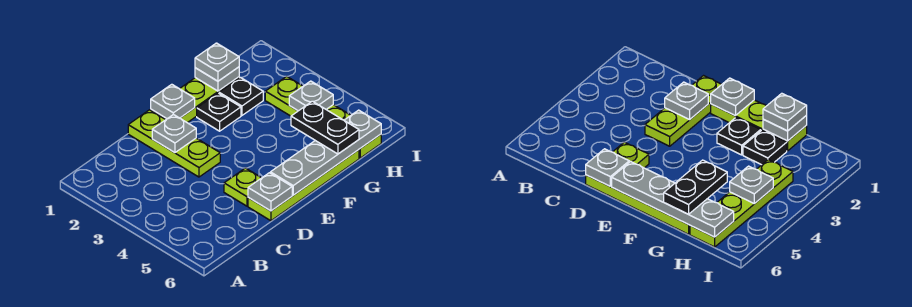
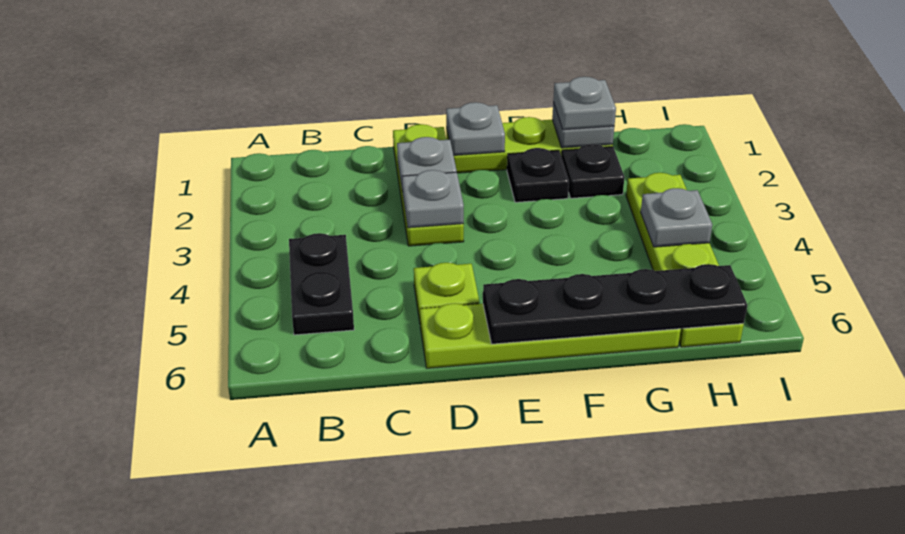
grey 1x1 plate [248,173,292,211] -> grey 1x1 plate moved to [402,170,464,228]
grey 1x4 plate [270,110,381,195] -> black 1x4 plate [483,264,747,344]
black 1x2 plate [291,101,359,154] -> black 1x2 plate moved to [289,233,354,335]

